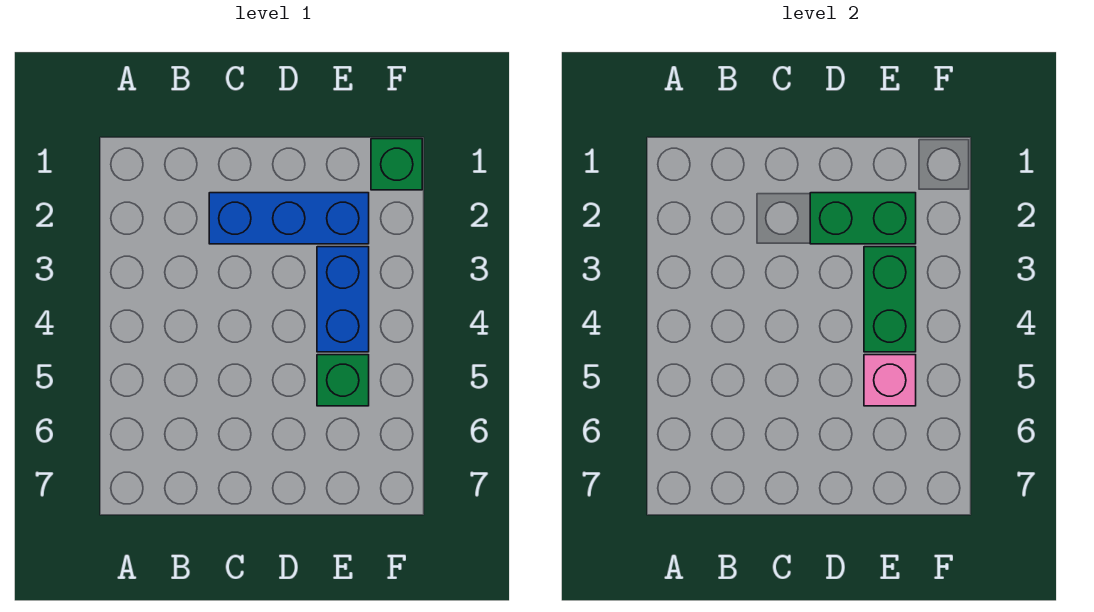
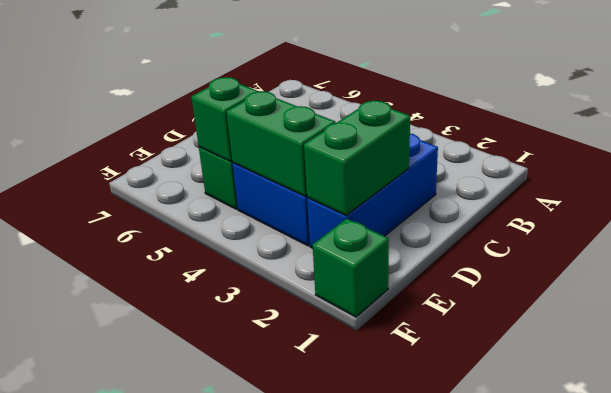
pink 1x1 brick [864,355,916,406] -> green 1x1 brick [191,77,258,162]

